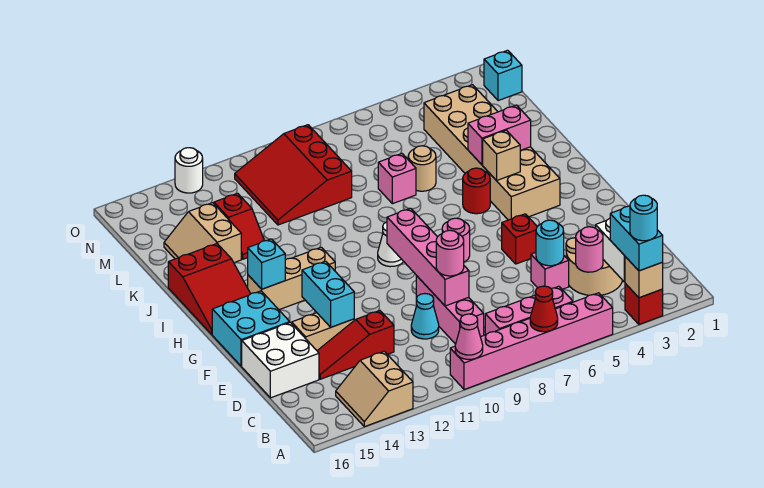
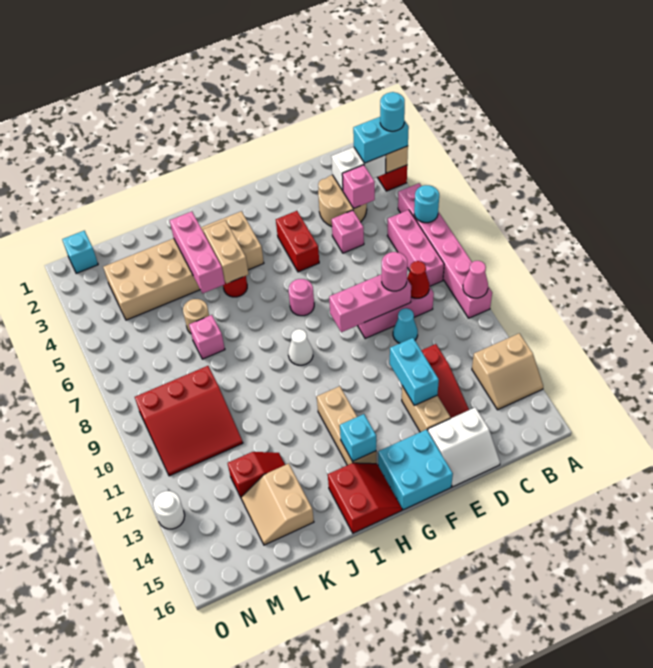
red 1x1 cone [530,286,558,332] -> red 1x1 cone moved to [407,261,429,298]
pink 1x1 round brick [576,227,603,272] -> pink 1x1 brick [342,165,375,208]
cyan 1x1 round brick [536,220,564,266] -> cyan 1x1 round brick moved to [414,185,439,223]
pink 1x4 brick [387,208,469,306] -> pink 1x3 brick [329,274,411,332]
white 2x2 brick [242,323,319,398] -> white 2x2 slope [428,407,500,487]
cyan 1x2 brick [302,261,354,327] -> cyan 1x2 brick turned to [390,338,439,405]
red 1x1 brick [502,214,537,264] -> red 1x2 brick [276,211,319,272]
red 2x3 slope [168,244,250,334] -> red 2x2 slope [328,463,402,533]
tan 1x1 brick [483,130,520,181] -> tan 1x2 brick [203,220,248,284]
pink 1x2 brick [468,105,531,165] -> pink 1x3 brick [170,212,225,293]
tan 2x2 slope [164,203,241,263] -> tan 2x2 slope turned to [241,464,314,545]

